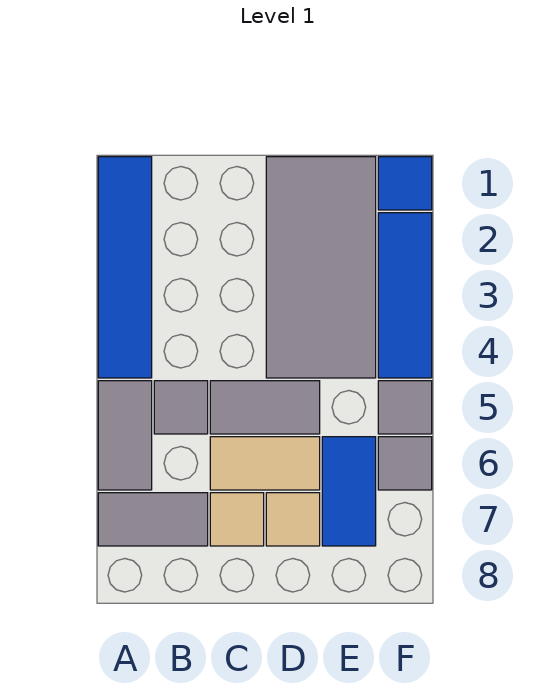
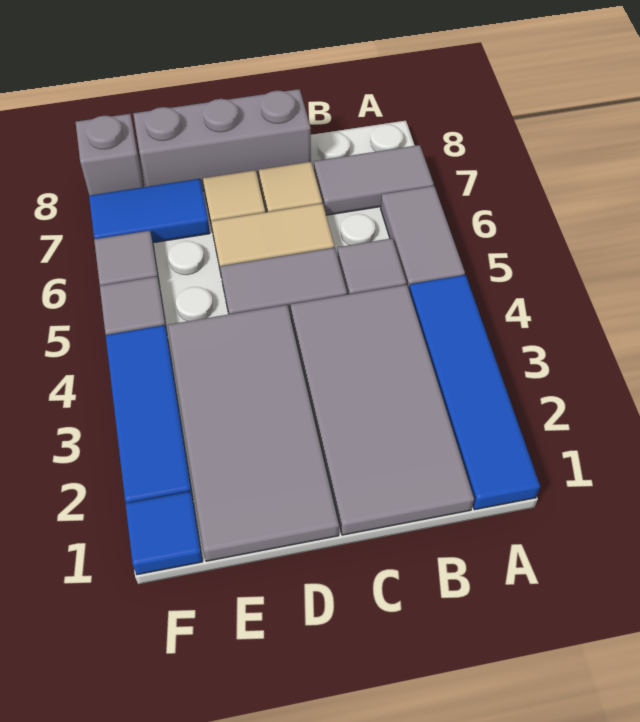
none -> grey 2x4 tile [291,285,474,535]
none -> grey 1x3 brick [133,89,311,191]
blue 1x2 tile [322,437,376,546] -> blue 1x2 tile turned to [89,179,210,243]
none -> grey 1x1 brick [76,114,144,195]

